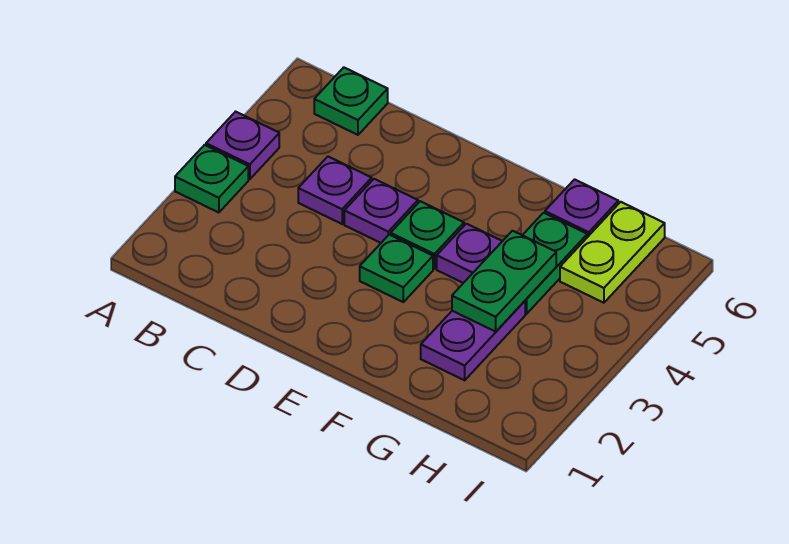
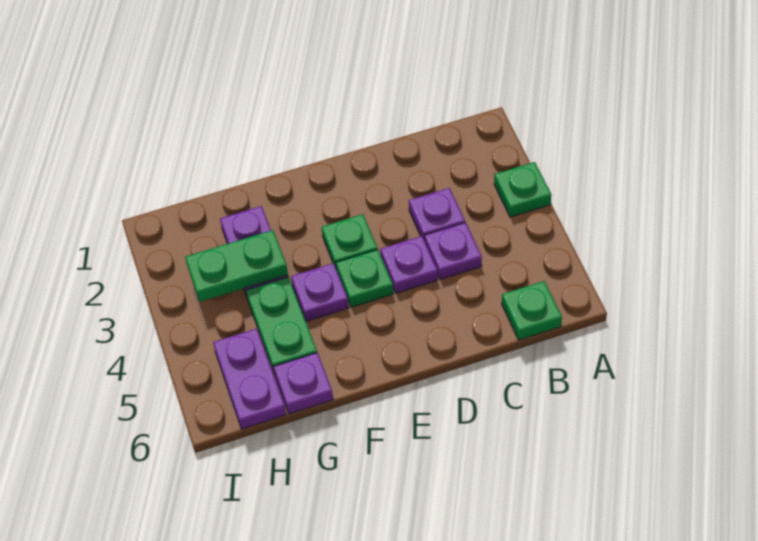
purple 1x1 plate [206,112,279,179] -> purple 1x1 plate moved to [409,188,465,241]
green 1x2 plate [452,231,556,332] -> green 1x2 plate turned to [185,230,288,302]
lime 1x2 plate [560,202,665,303] -> purple 1x2 plate [213,329,286,429]

